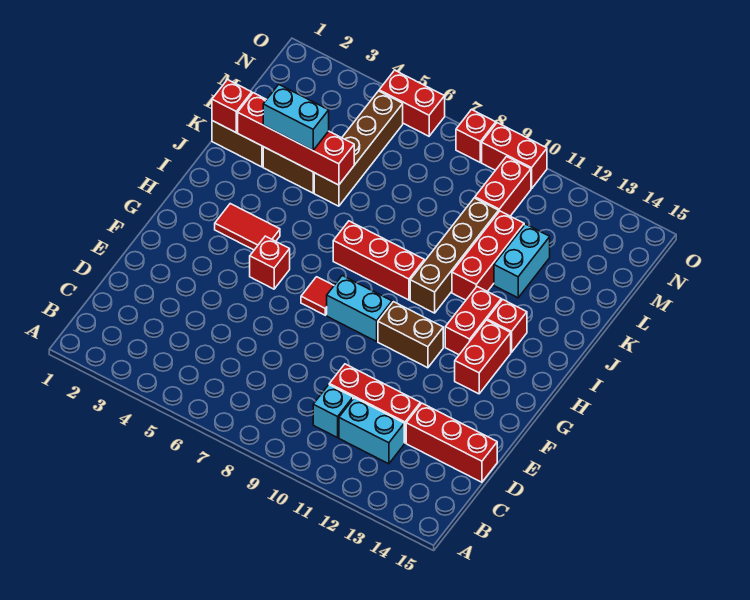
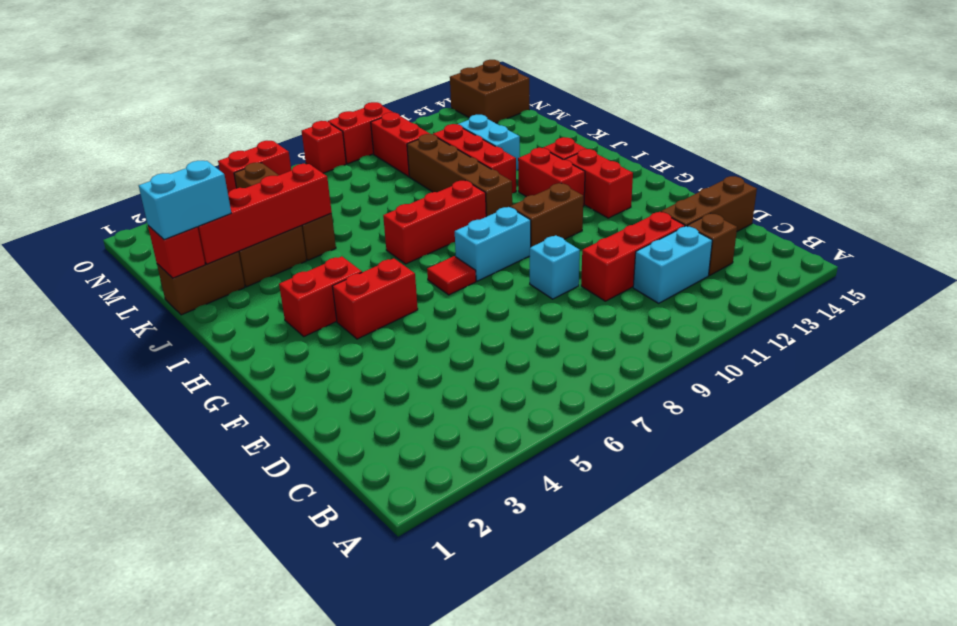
cyan 1x1 brick [313,385,353,438] -> cyan 1x1 brick moved to [530,235,580,299]
none -> brown 1x1 brick [687,213,737,275]
red 1x3 brick [406,403,497,482] -> brown 1x3 brick [661,176,757,231]
red 1x1 brick [250,236,290,289] -> red 1x2 brick [332,258,418,339]
red 1x2 tile [215,204,280,250] -> red 1x2 brick [279,256,362,336]
cyan 1x2 brick [263,85,329,150] -> cyan 1x2 brick moved to [139,161,231,240]
none -> brown 2x2 brick [450,60,530,123]

